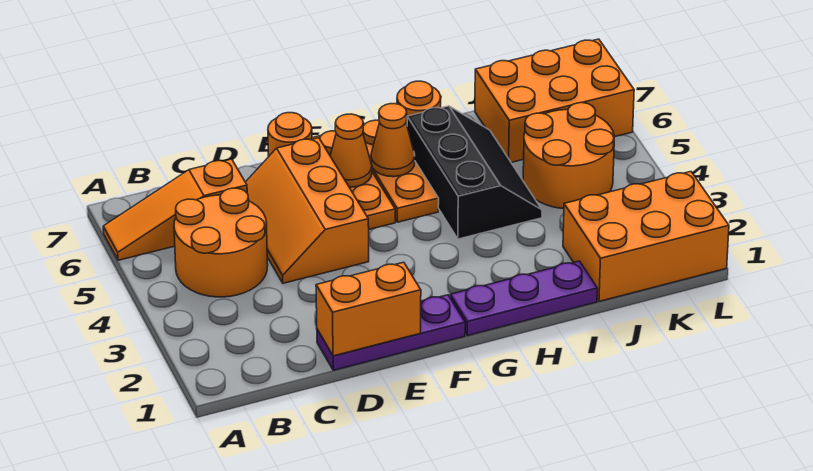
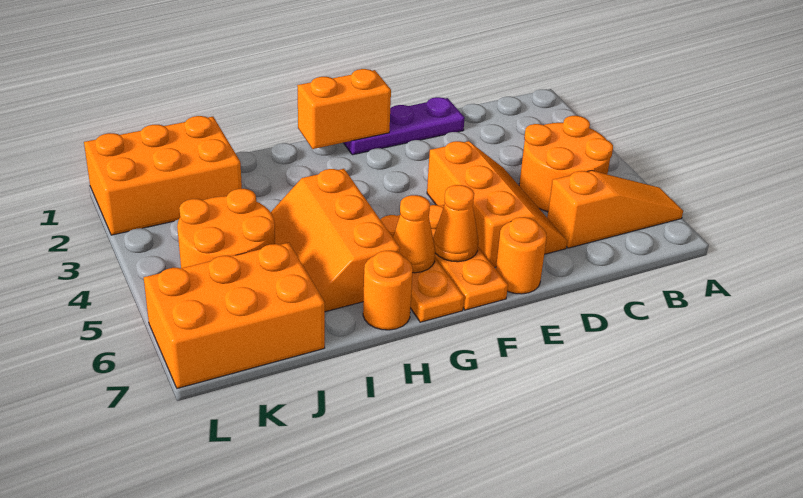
orange 1x2 brick [316,262,421,356] -> orange 1x2 brick moved to [297,69,391,149]
purple 1x3 plate [450,261,597,336] -> none
black 2x3 slope [407,106,542,239] -> orange 2x3 slope [271,169,400,312]

